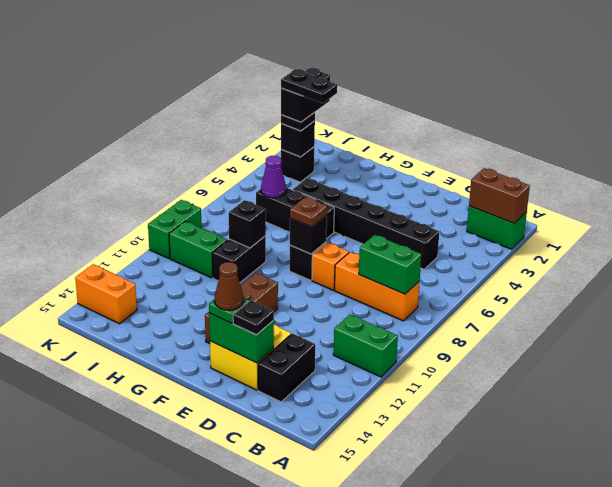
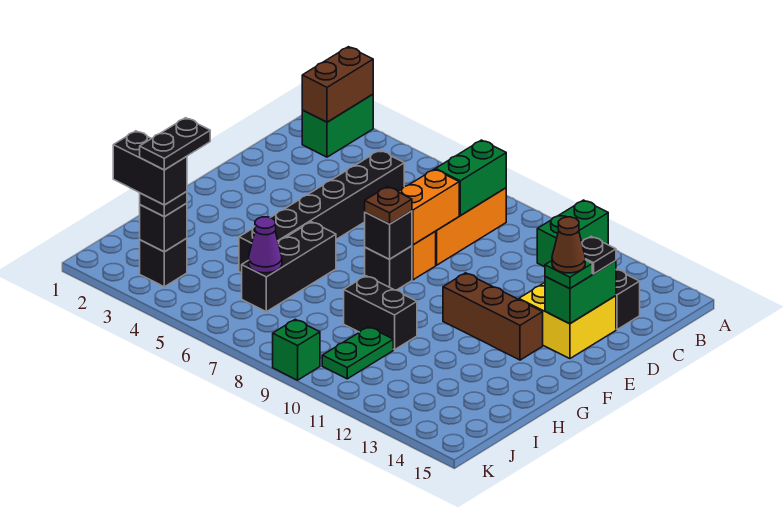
black 1x1 brick [229,200,266,248] -> none
green 1x2 brick [169,221,227,278] -> green 1x2 plate [322,327,393,379]
orange 1x2 brick [75,264,137,324] -> orange 1x2 brick moved to [398,169,459,245]
green 1x2 brick [148,200,202,259] -> green 1x1 brick [273,319,320,380]

